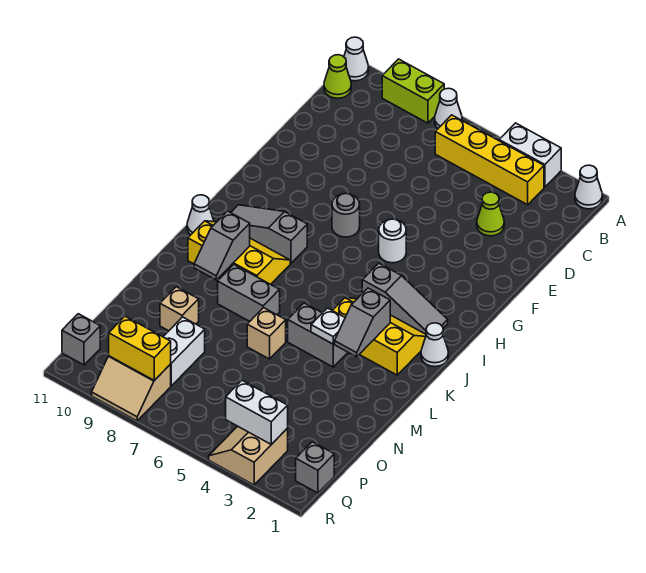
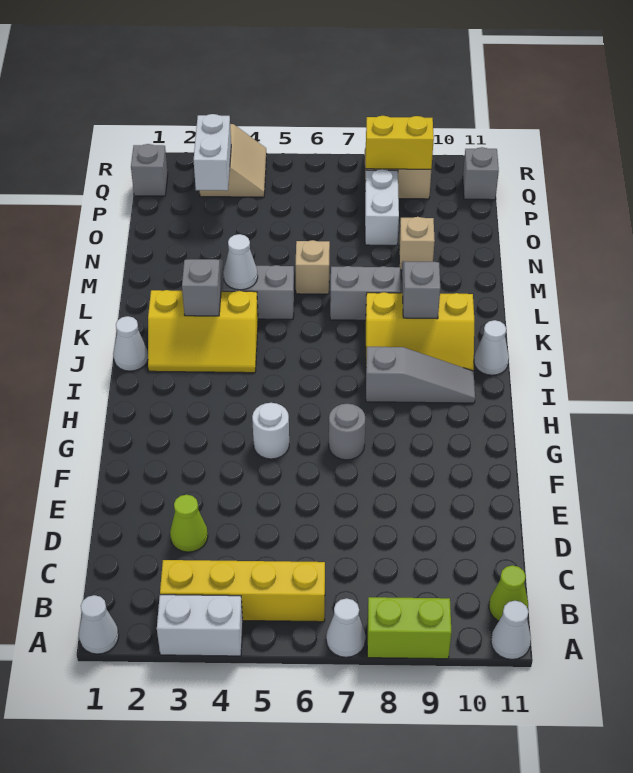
grey 1x3 slope [362,263,448,334] -> none
white 1x1 plate [311,308,345,344] -> white 1x1 cone [223,234,258,290]
white 1x2 brick [226,380,288,444] -> white 1x2 brick turned to [194,114,231,191]

